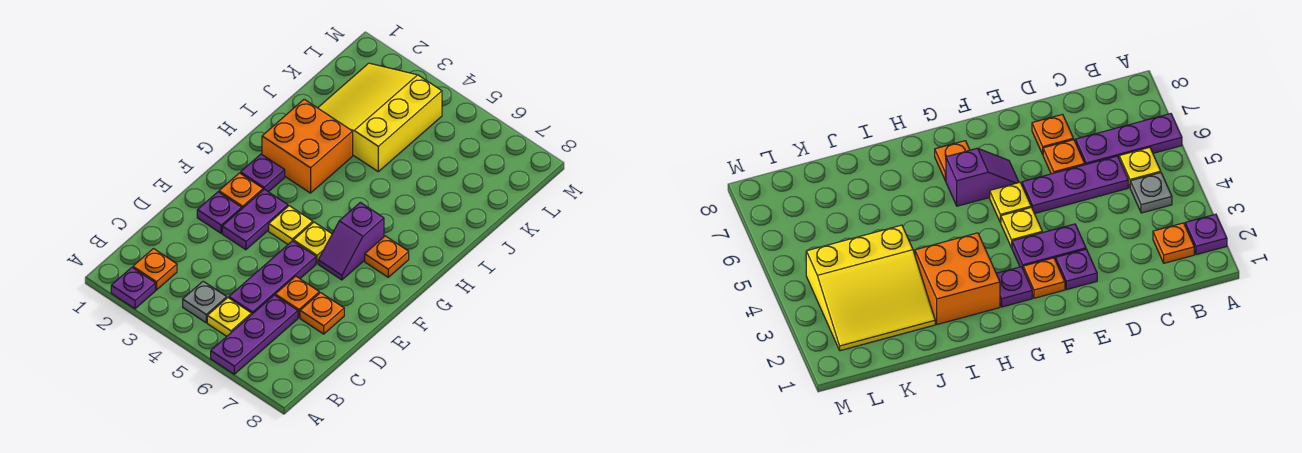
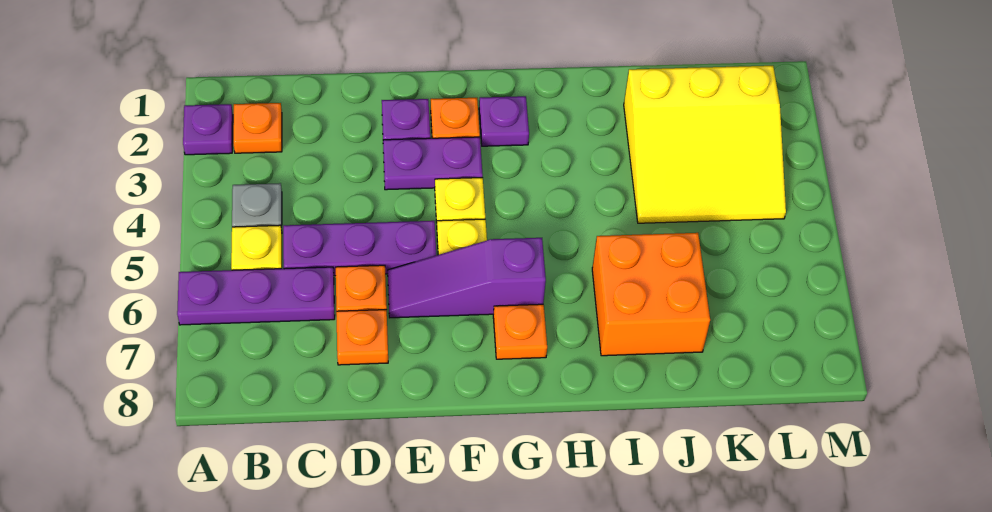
purple 1x2 slope [318,203,384,280] -> purple 1x3 slope [388,238,546,318]
orange 2x2 brick [262,99,353,193] -> orange 2x2 brick moved to [592,233,710,356]
yellow 3x3 slope [318,63,442,172] -> yellow 3x3 slope turned to [624,66,786,223]

